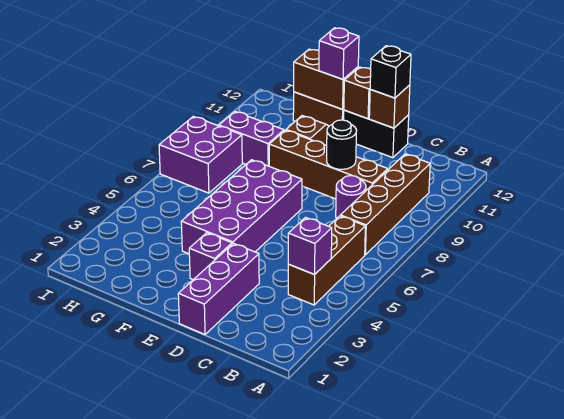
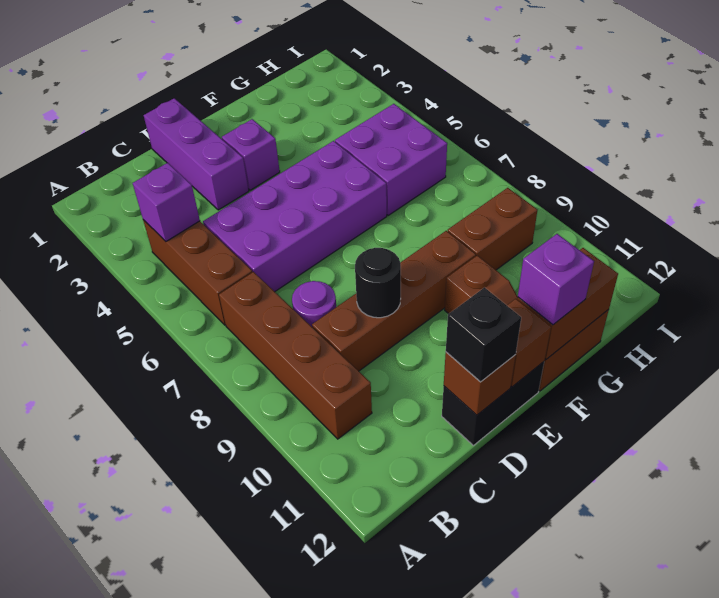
purple 2x4 brick [181,160,302,254] -> purple 2x4 brick turned to [203,141,387,292]
purple 1x2 brick [219,112,284,166] -> brown 1x2 brick [448,188,537,270]
purple 2x2 brick [159,116,242,193] -> purple 2x2 brick moved to [335,104,447,215]

